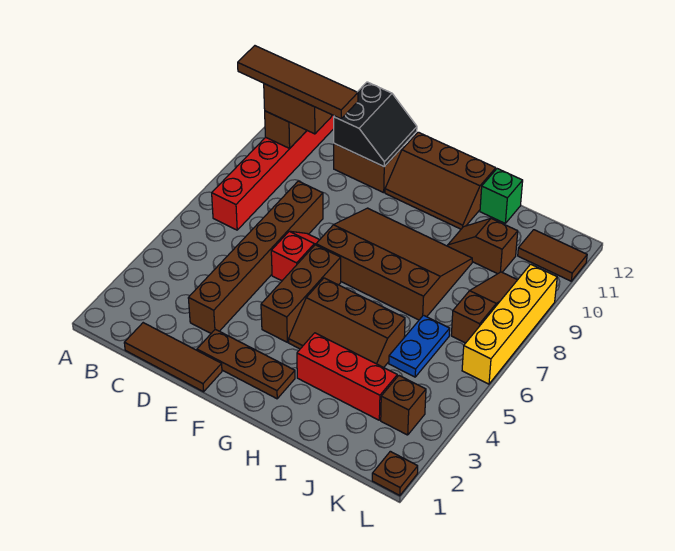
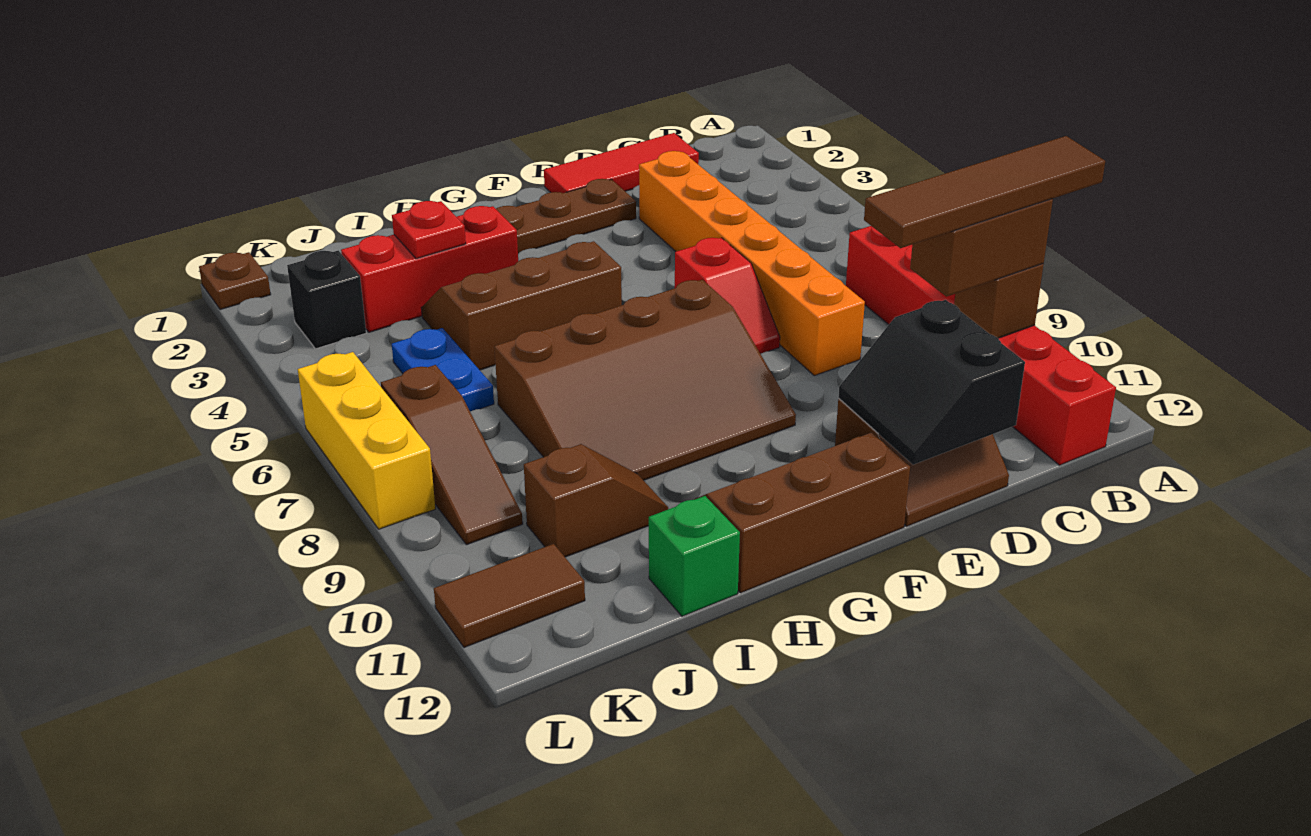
brown 1x3 tile [124,323,222,392] -> red 1x3 tile [544,133,699,193]
brown 1x6 brick [188,181,323,333] -> orange 1x6 brick [639,151,865,376]
brown 1x3 brick [261,245,341,342] -> none
none -> red 1x1 plate [392,201,466,259]
brown 1x1 brick [381,376,426,435] -> black 1x1 brick [287,250,366,349]
yellow 1x4 brick [462,264,557,384] -> yellow 1x3 brick [298,352,435,529]

